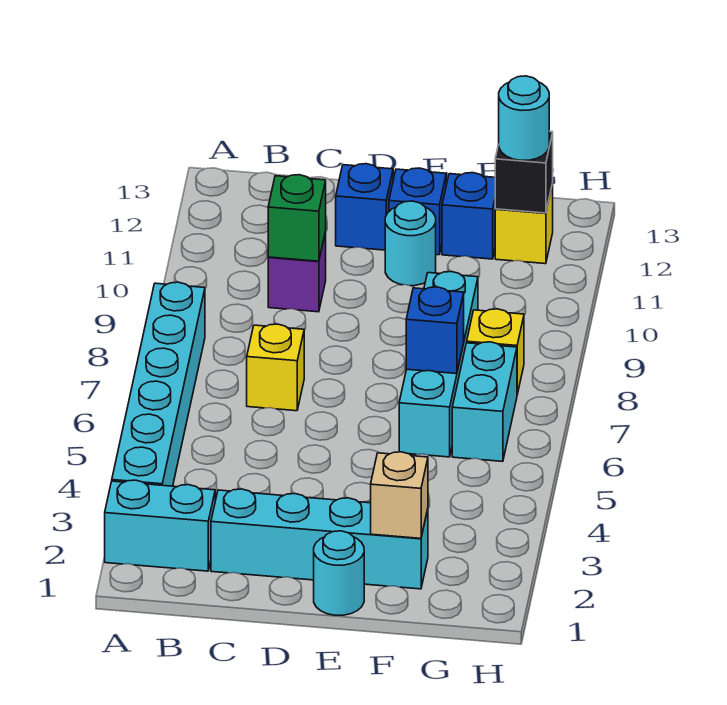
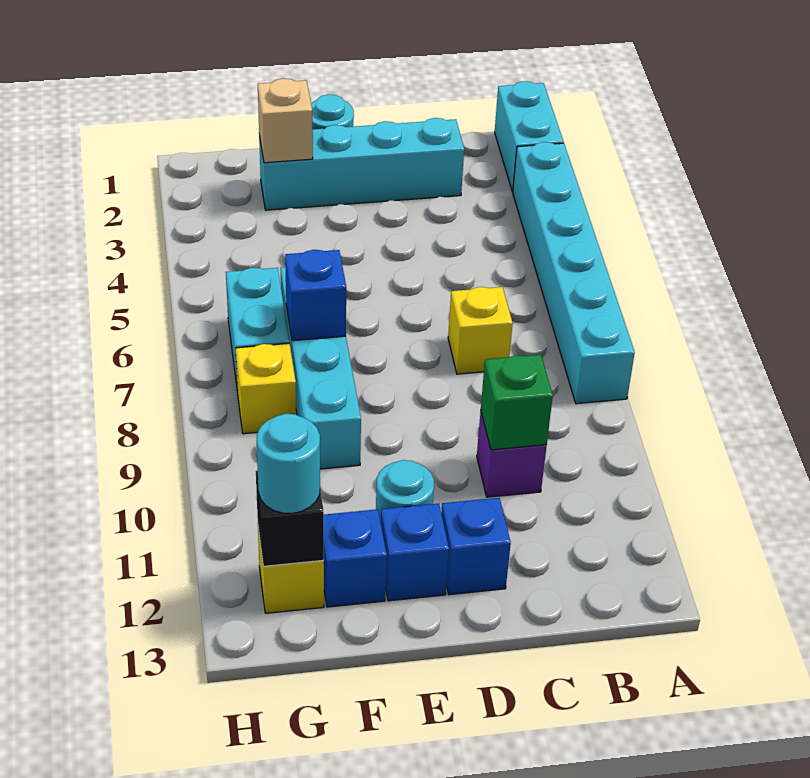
cyan 1x2 brick [105,480,215,571] -> cyan 1x2 brick turned to [495,81,564,192]

